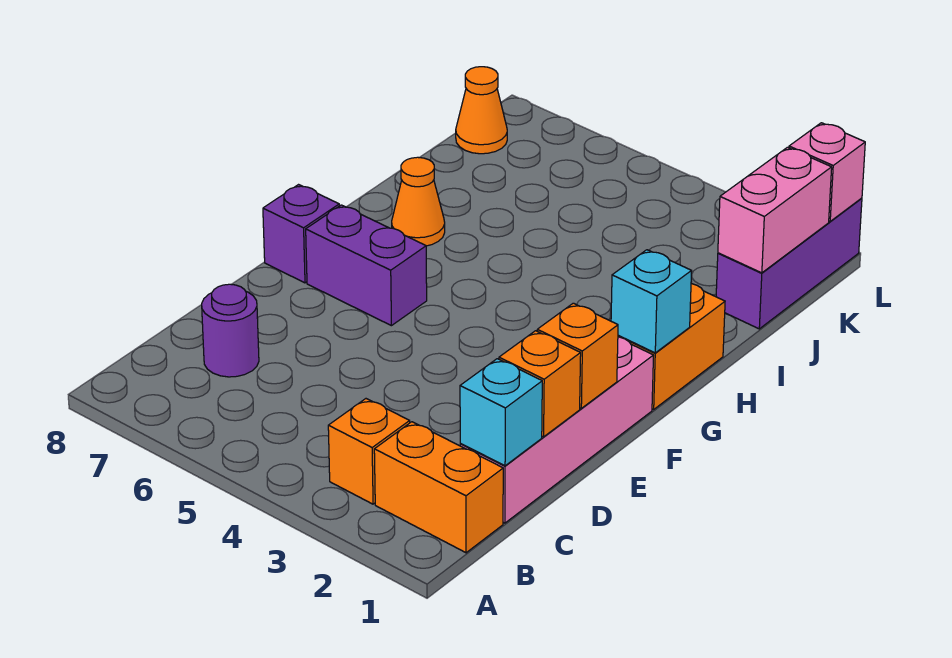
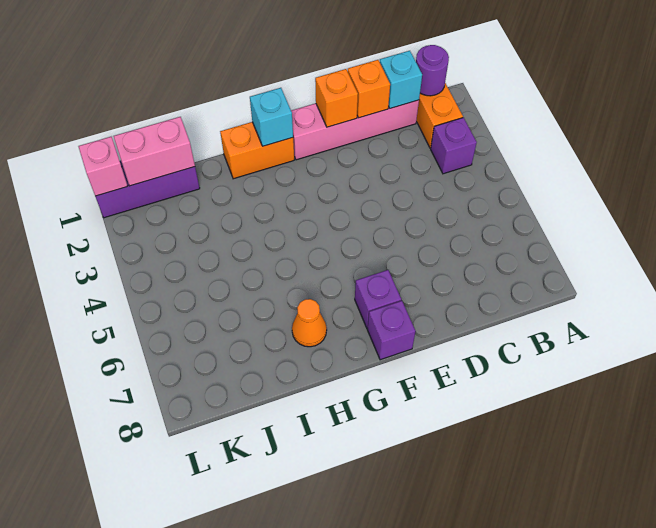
orange 1x1 brick [328,399,410,504] -> purple 1x1 brick [431,118,477,174]
purple 1x1 round brick [202,284,259,377] -> purple 1x1 round brick moved to [416,45,449,96]
purple 1x2 brick [306,205,427,326] -> purple 1x1 brick [355,270,401,328]
orange 1x1 cone [456,67,507,154] -> none

